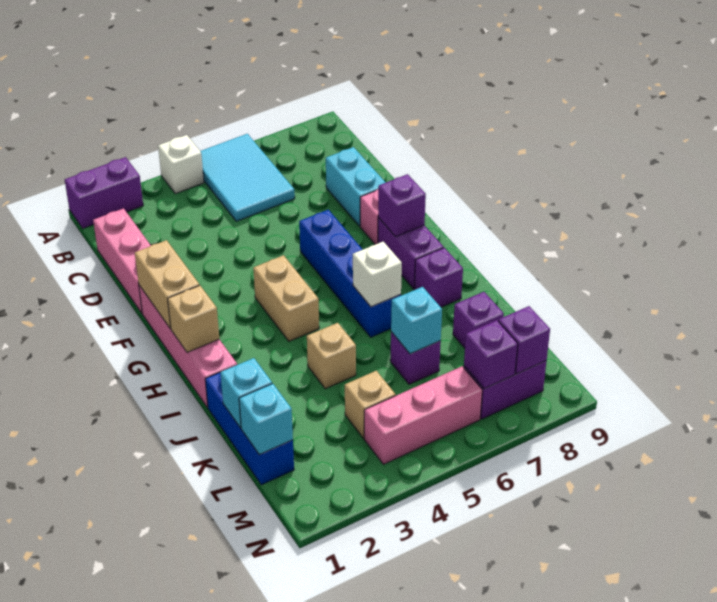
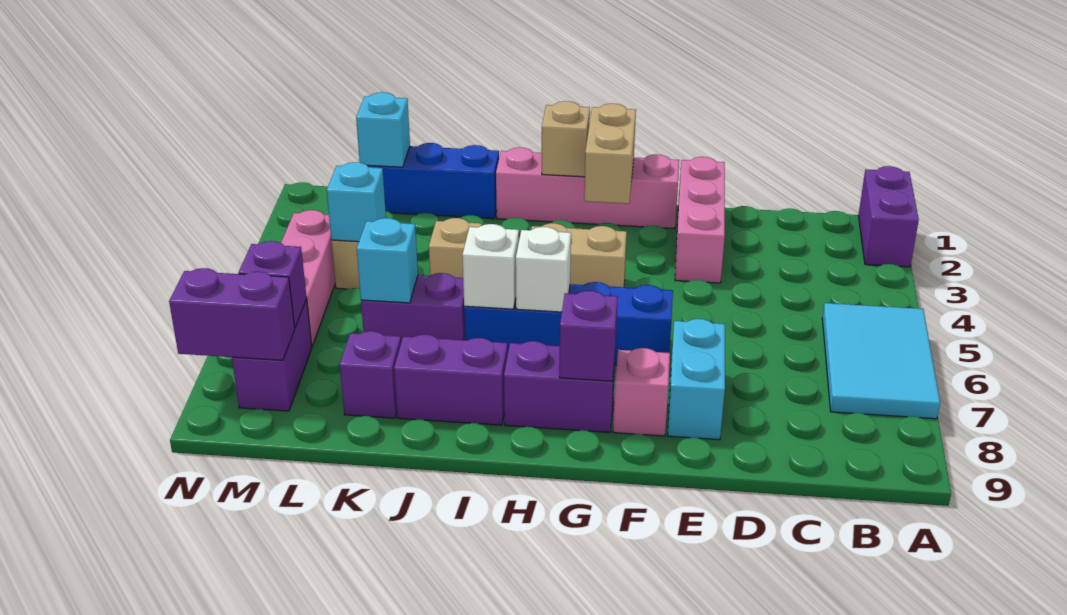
white 1x1 brick [158,135,204,194] -> white 1x1 brick moved to [516,227,571,312]
cyan 2x3 tile [200,134,295,221] -> cyan 2x3 tile turned to [822,303,940,419]
pink 1x3 brick [93,208,151,313] -> pink 1x3 brick turned to [675,157,725,283]
cyan 1x2 brick [326,147,386,226] -> cyan 1x2 brick turned to [668,319,725,440]
tan 1x2 brick [135,240,200,328] -> tan 1x2 brick turned to [584,103,636,204]
purple 1x1 brick [414,248,463,307] -> purple 1x2 brick [394,335,508,425]
cyan 1x1 brick [220,358,272,428] -> cyan 1x1 brick moved to [327,162,386,242]
purple 1x1 brick [390,332,441,384] -> purple 1x2 brick [361,273,465,342]
purple 1x1 brick [498,306,550,374] -> purple 1x2 brick [169,268,295,360]

